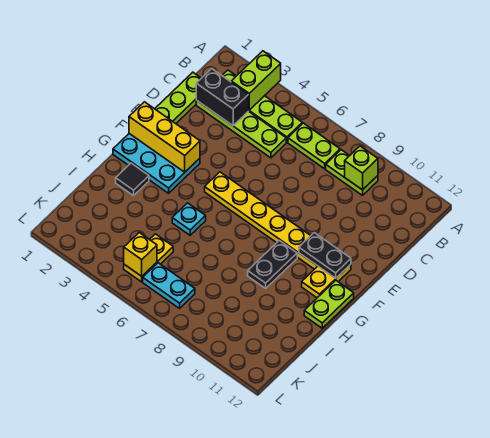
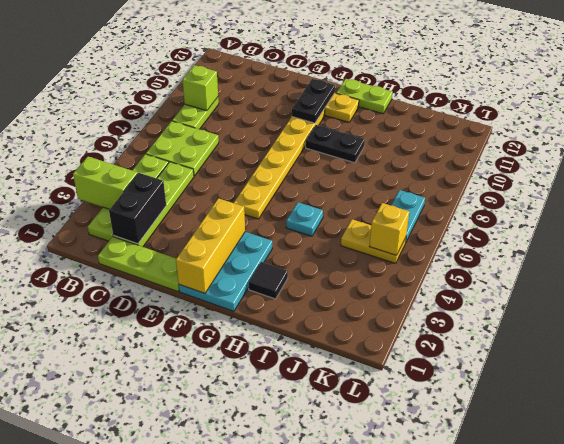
lime 1x2 plate [288,123,340,169] -> lime 2x2 plate [146,121,219,176]

